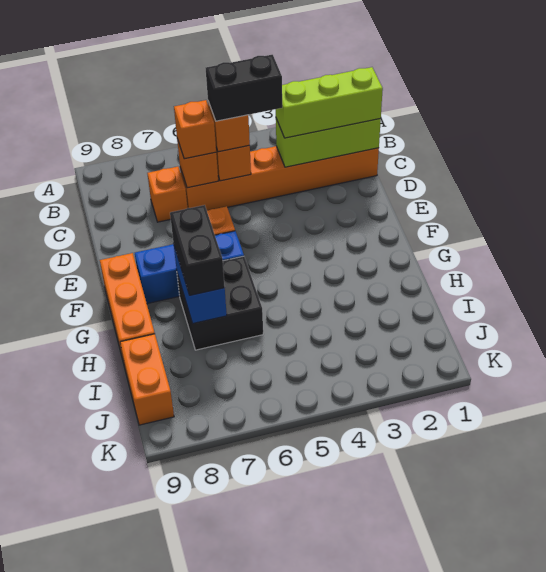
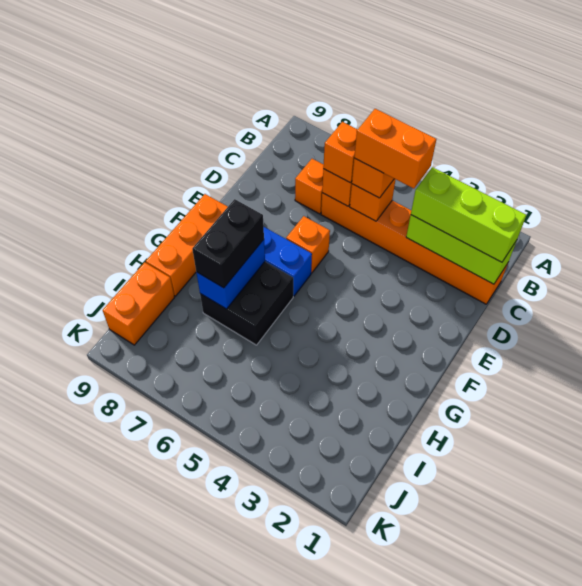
black 1x2 brick [206,55,282,121] -> orange 1x2 brick [354,109,436,189]

